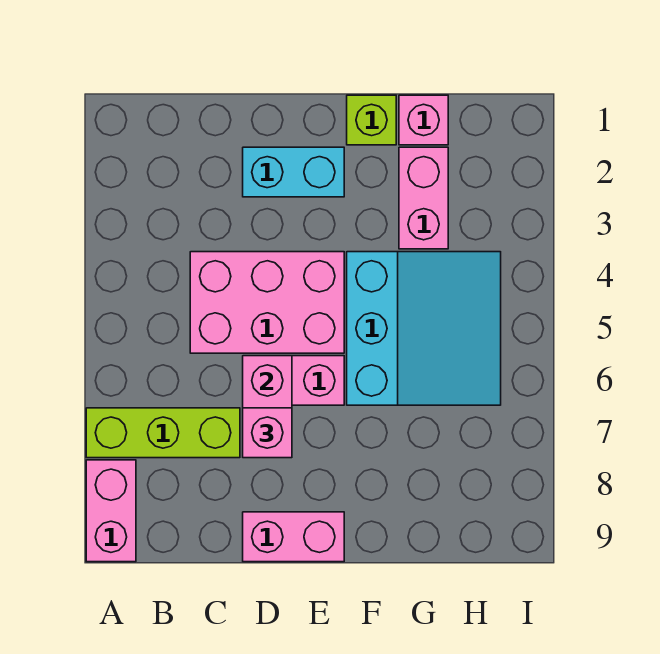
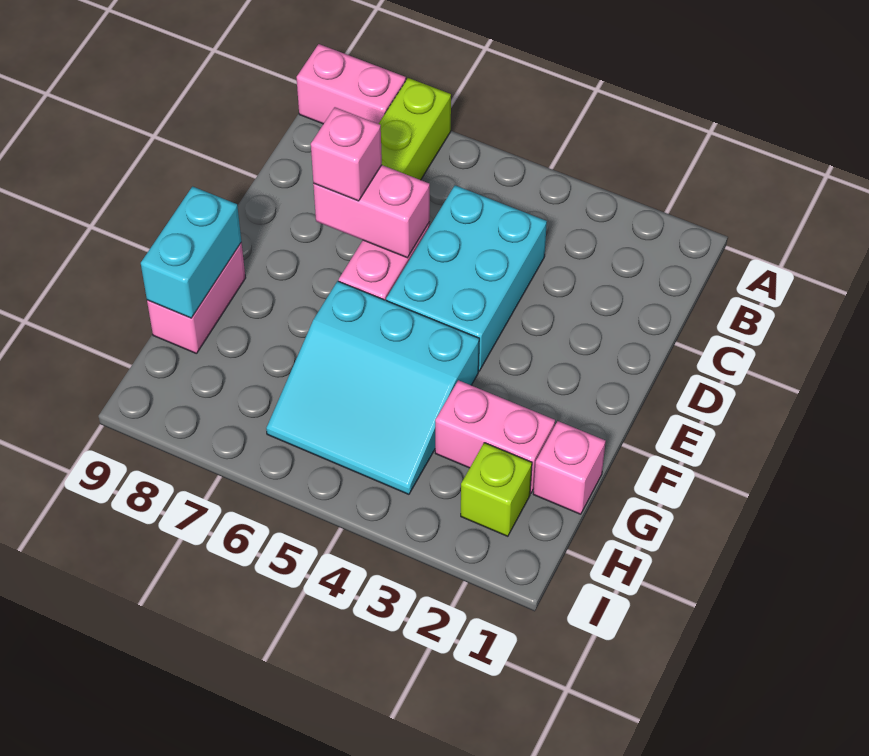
pink 2x3 brick [190,252,344,353] -> cyan 2x3 brick [386,185,547,371]
cyan 1x2 brick [243,147,344,197] -> cyan 1x2 brick moved to [141,186,241,318]
pink 1x2 brick [243,512,344,562] -> pink 1x2 brick moved to [147,243,245,354]
lime 1x1 brick [347,95,396,145] -> lime 1x1 brick moved to [461,443,532,536]

